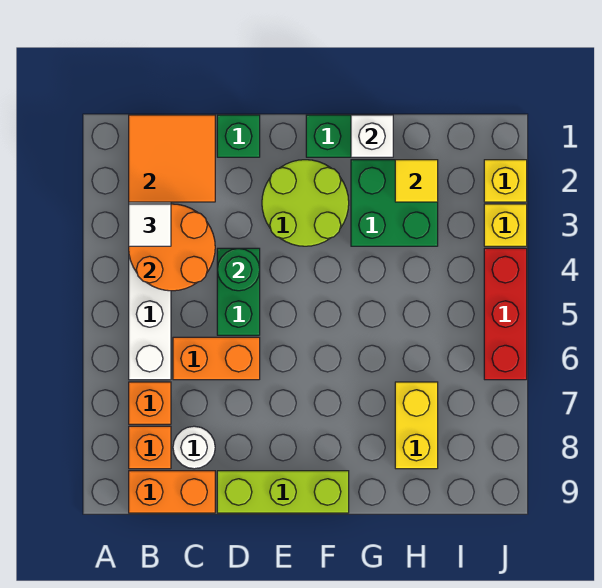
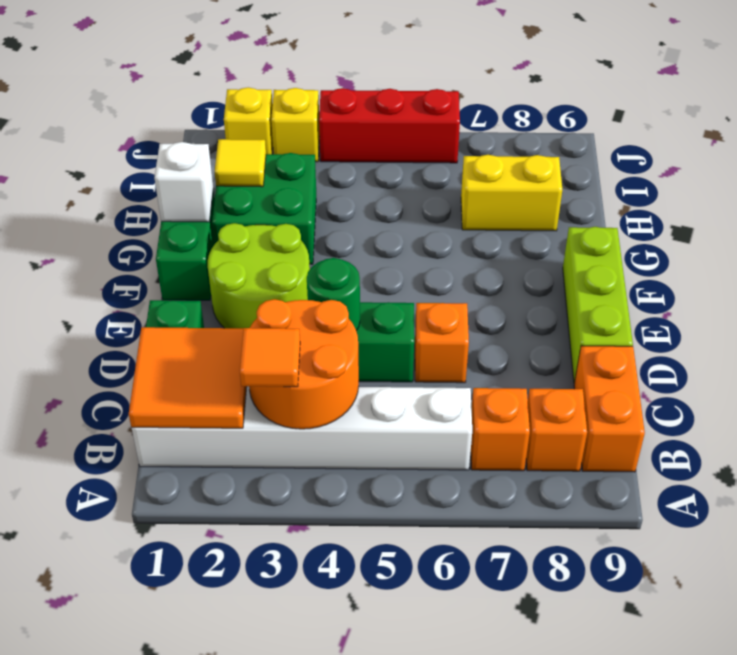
white 1x1 tile [129,204,171,246] -> orange 1x1 tile [240,328,300,387]
orange 1x2 brick [173,337,260,380] -> orange 1x1 brick [415,303,469,383]
white 1x1 round brick [173,426,215,469] -> none

